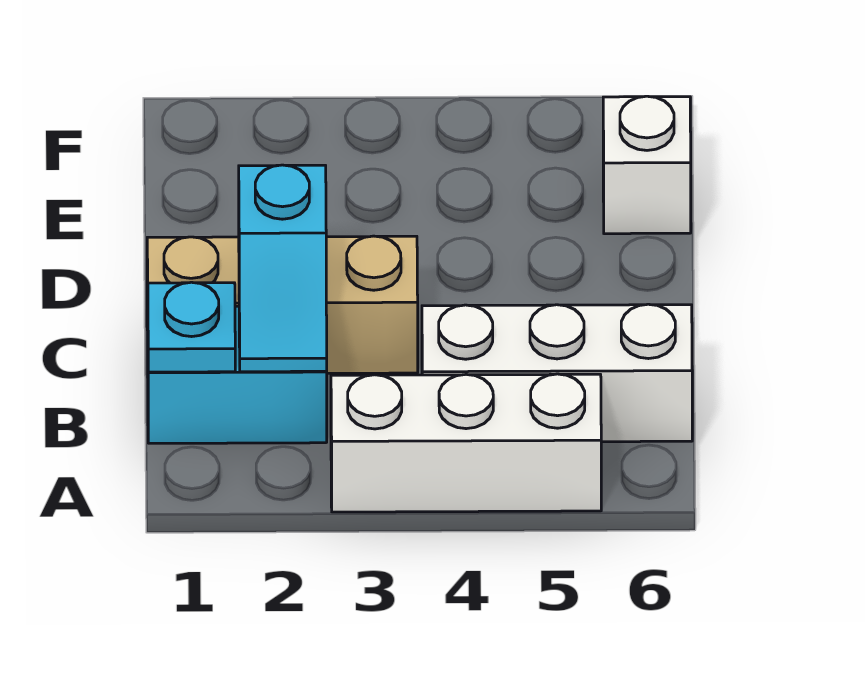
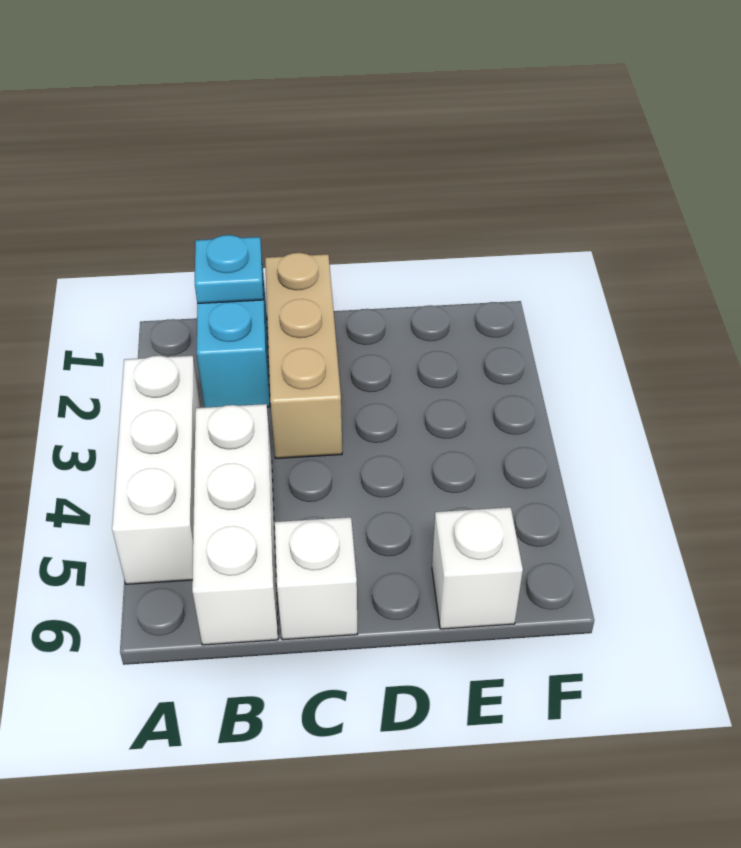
cyan 1x2 slope [239,165,327,372] -> none
none -> white 1x1 brick [275,517,357,640]

